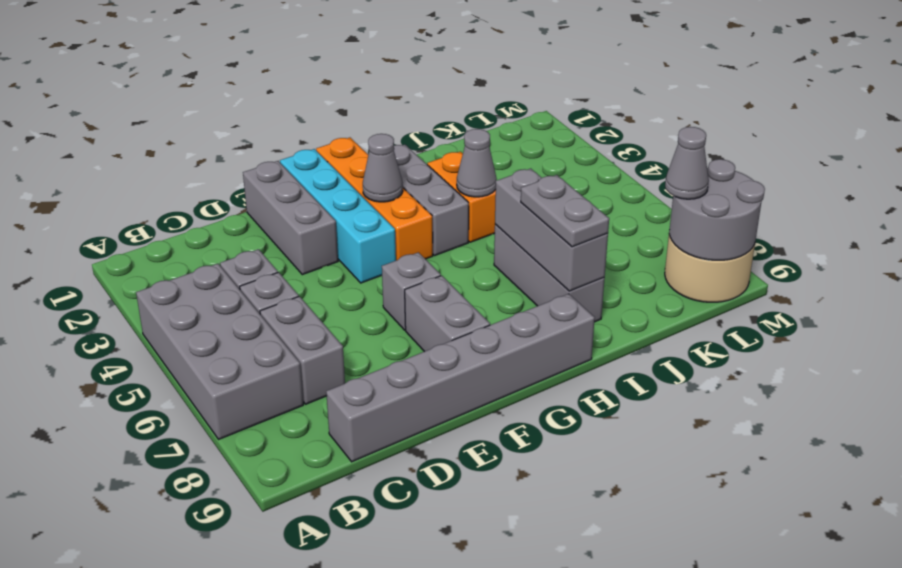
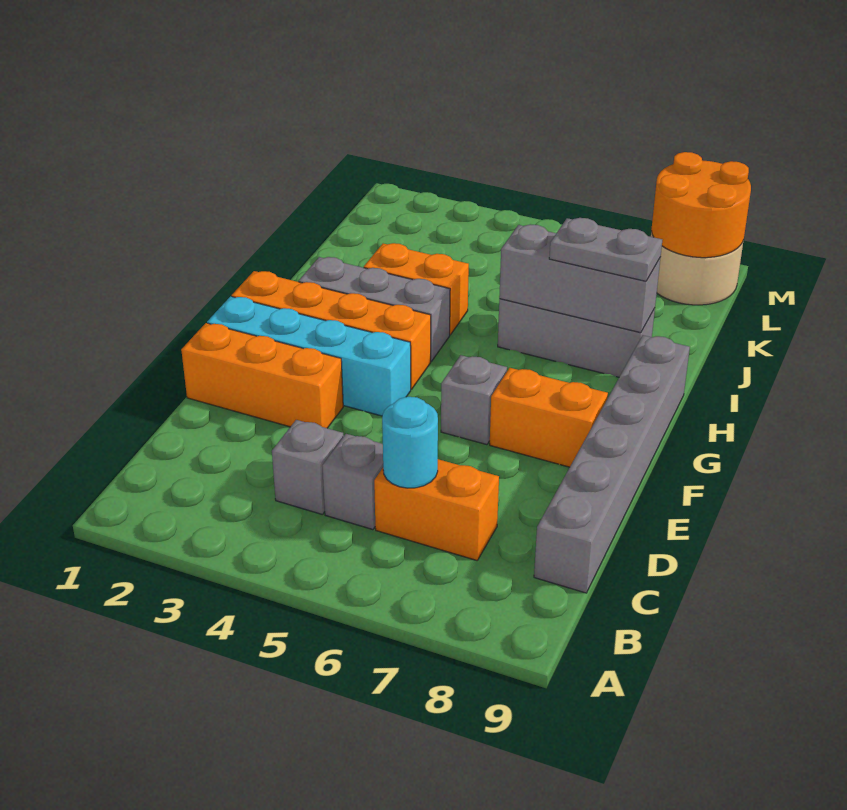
grey 2x4 brick [136,264,303,439] -> none
grey 1x2 brick [260,296,345,404] -> orange 1x2 brick [374,459,499,560]
none -> cyan 1x1 round brick [382,397,438,488]
grey 1x3 brick [243,161,338,275] -> orange 1x3 brick [181,323,343,428]
grey 1x2 brick [405,276,490,352] -> orange 1x2 brick [490,368,608,467]
grey 1x1 cone [363,134,403,202] -> none
grey 1x1 cone [457,129,497,197] -> none
grey 2x2 round brick [669,159,765,260] -> orange 2x2 round brick [651,152,751,258]
grey 1x1 cone [665,127,709,199] -> none

